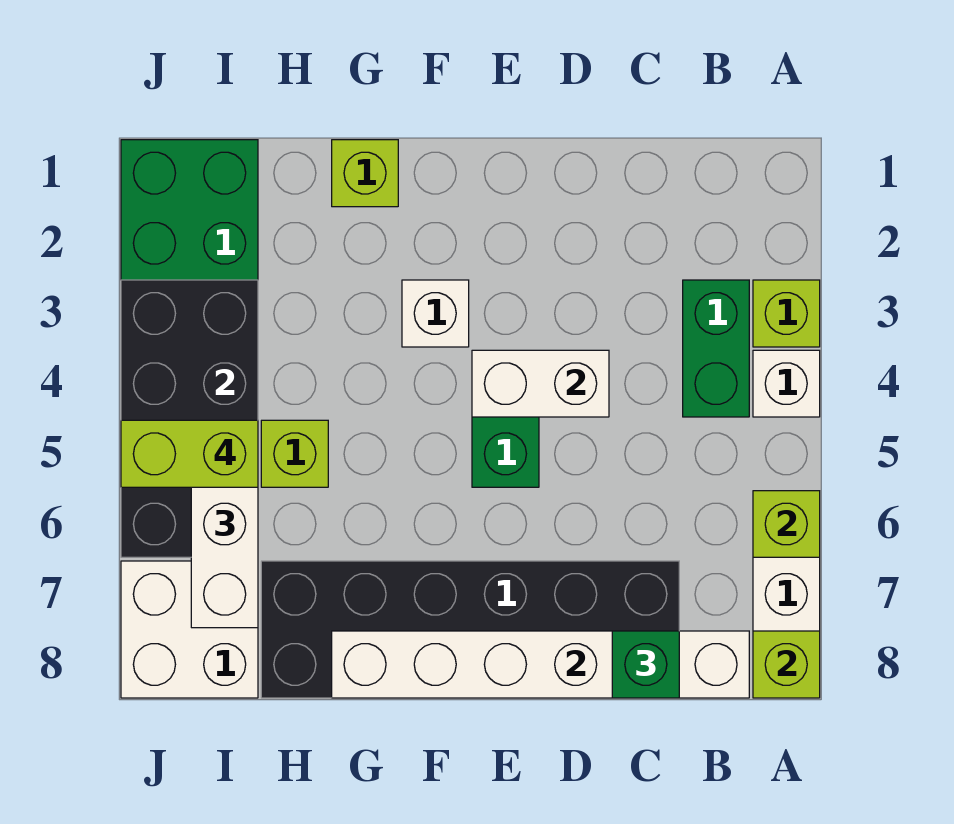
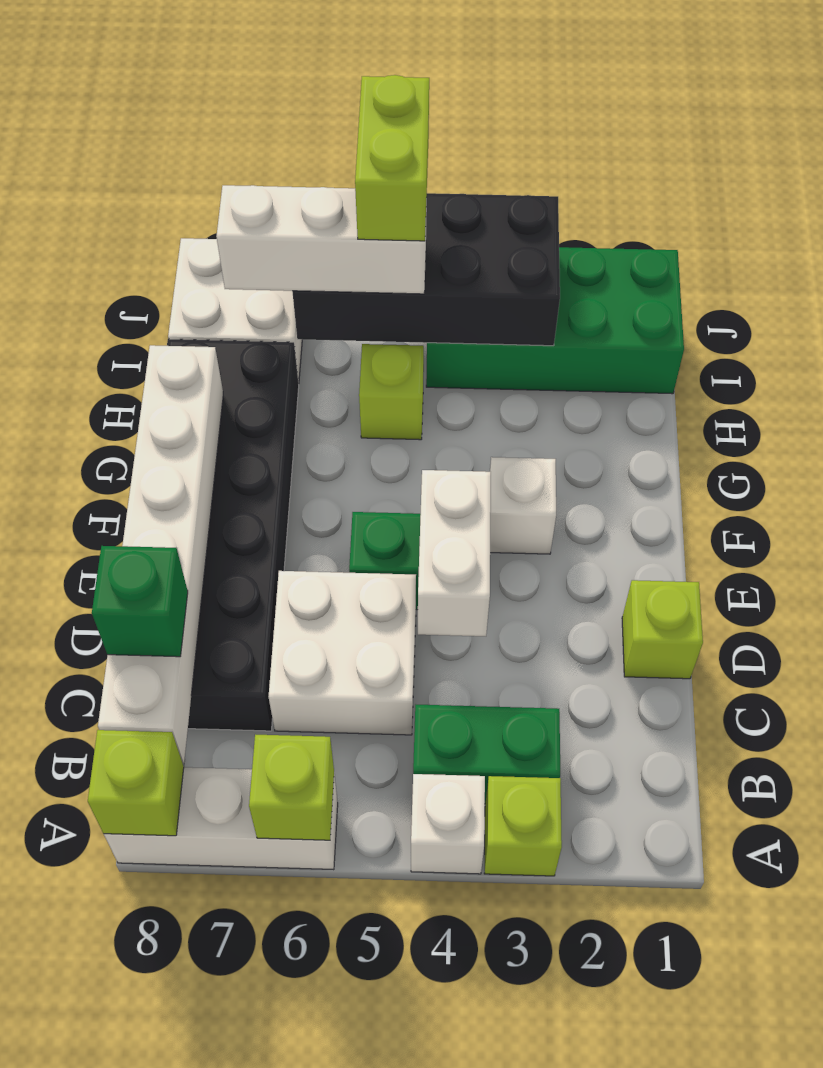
none -> white 2x2 brick [268,571,416,735]
lime 1x1 brick [332,140,398,207] -> lime 1x1 brick moved to [622,580,703,679]

